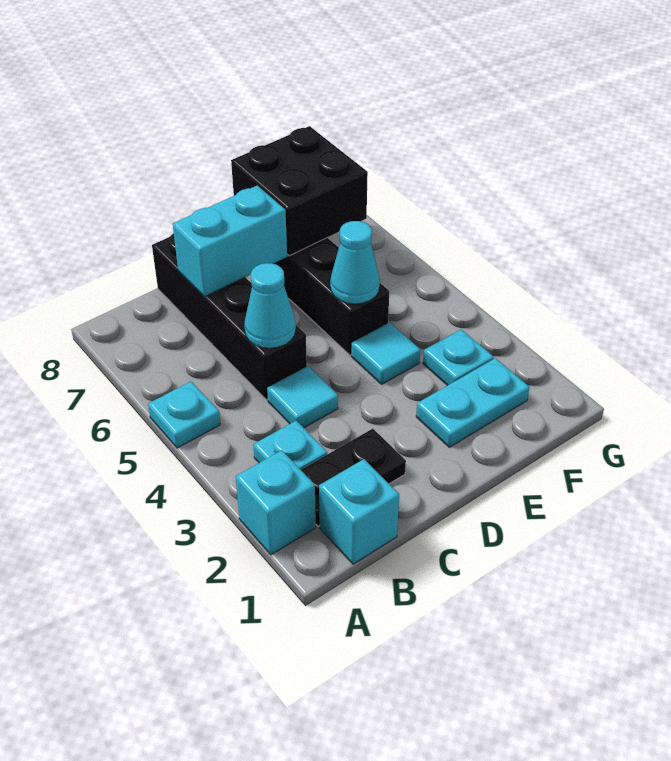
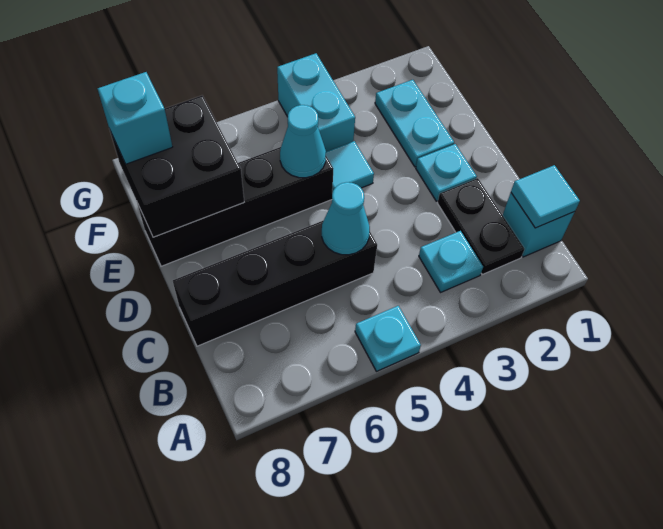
cyan 1x1 brick [236,450,316,555] -> cyan 1x1 brick moved to [98,72,172,164]
cyan 1x1 tile [267,366,338,428] -> cyan 1x1 tile moved to [511,165,580,228]
cyan 1x2 brick [173,185,287,296] -> cyan 1x2 brick moved to [277,53,355,152]
cyan 1x1 plate [423,329,494,386] -> cyan 1x1 plate moved to [416,144,477,201]

